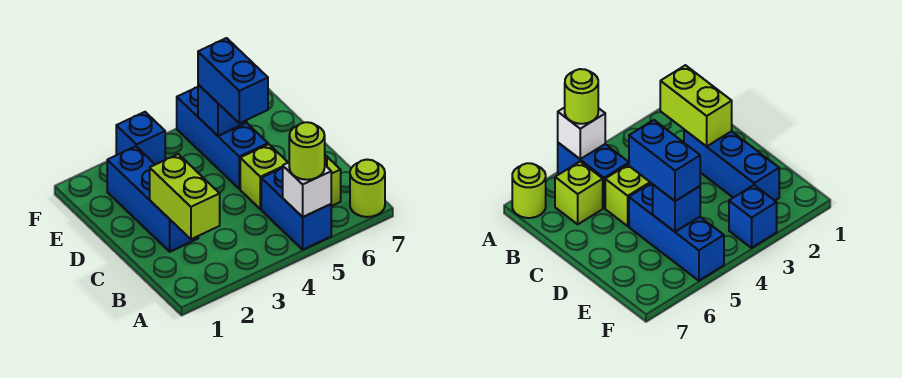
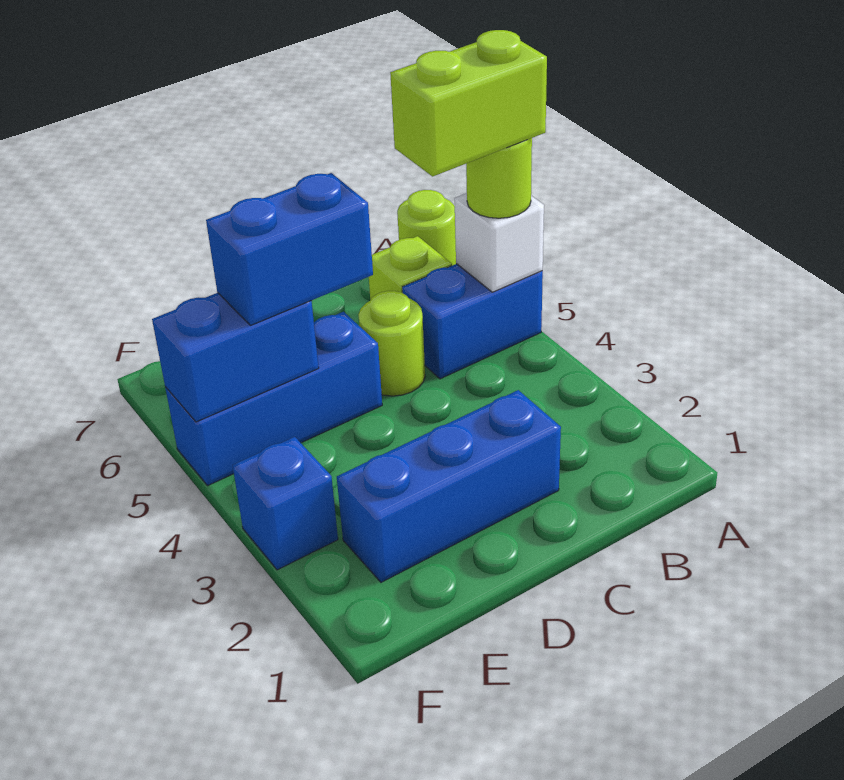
lime 1x2 brick [150,154,220,239] -> lime 1x2 brick moved to [390,30,547,177]
lime 1x1 brick [240,144,288,209] -> lime 1x1 round brick [358,291,425,396]
blue 1x1 brick [198,84,247,136] -> blue 1x2 brick [152,293,319,422]

